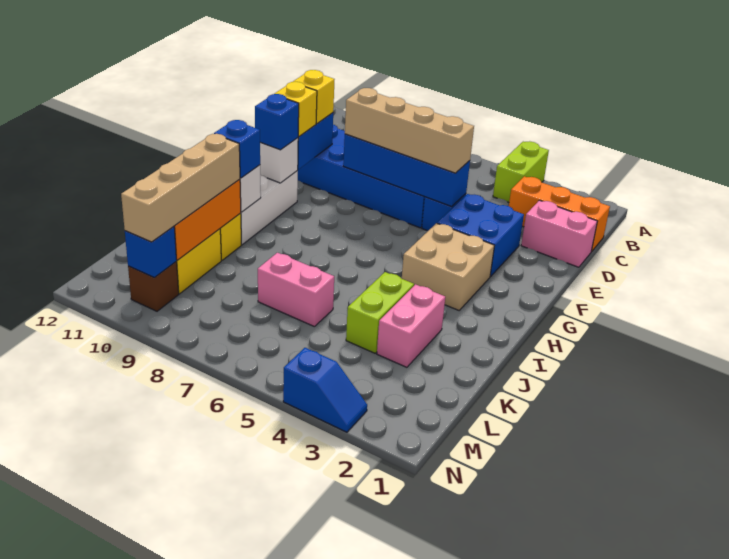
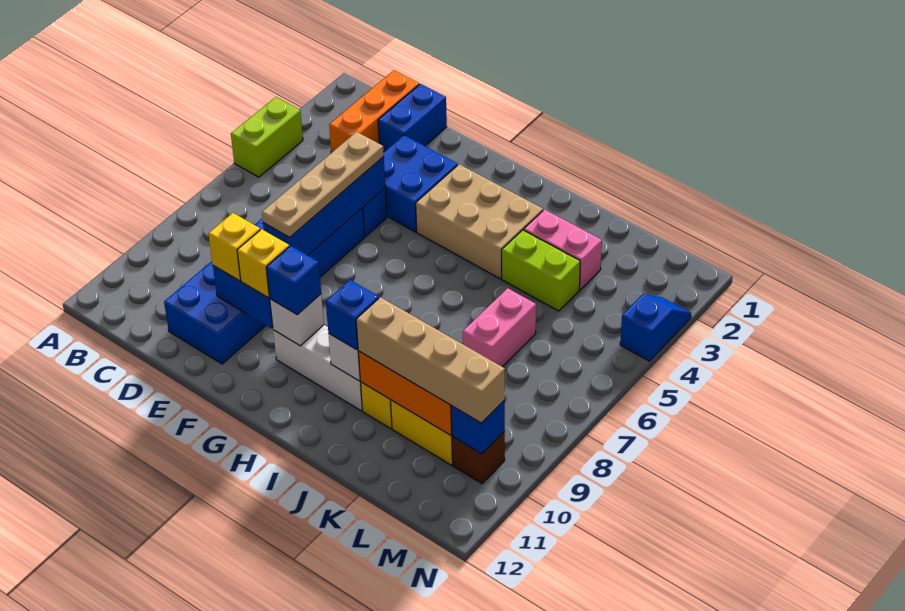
lime 1x2 brick [493,141,549,202] -> lime 1x2 brick turned to [231,97,303,177]
pink 1x2 brick [521,200,597,267] -> blue 1x2 brick [378,84,447,152]
tan 1x4 brick [345,88,474,173] -> tan 1x4 plate [262,132,384,237]
tan 2x2 brick [402,223,494,310] -> tan 2x3 brick [416,164,543,279]

